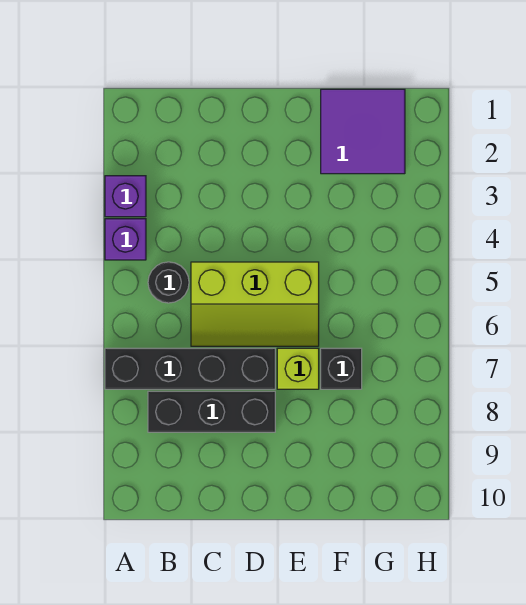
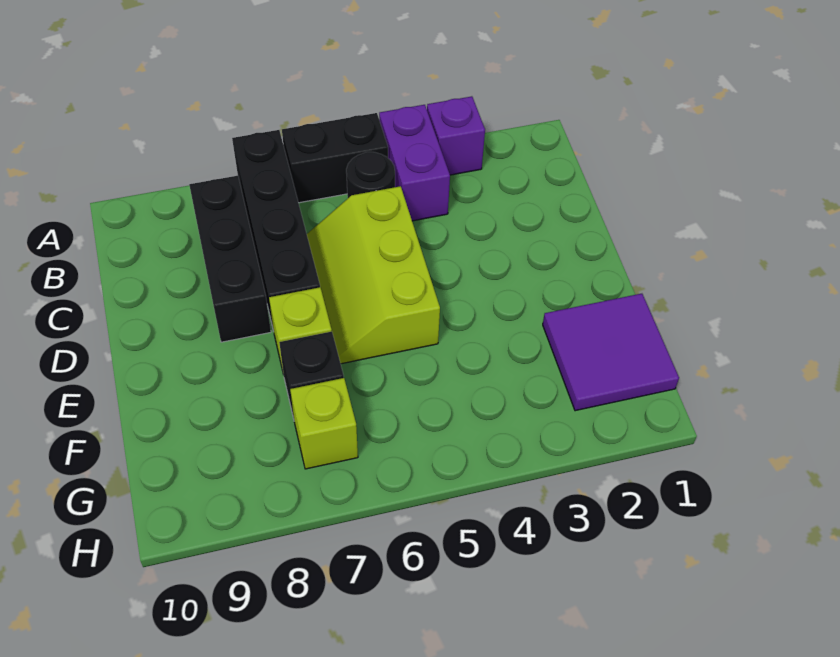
purple 1x1 brick [105,219,146,260] -> purple 1x2 brick [379,105,450,221]
none -> black 1x2 brick [282,113,388,203]
none -> lime 1x1 brick [290,378,358,469]

